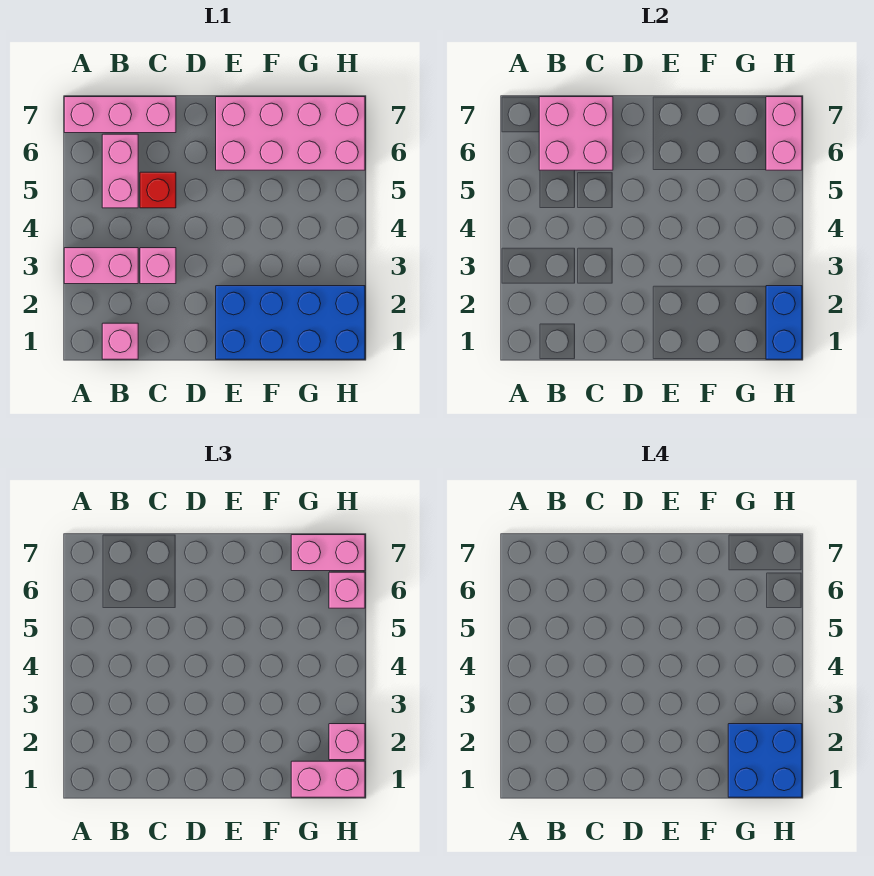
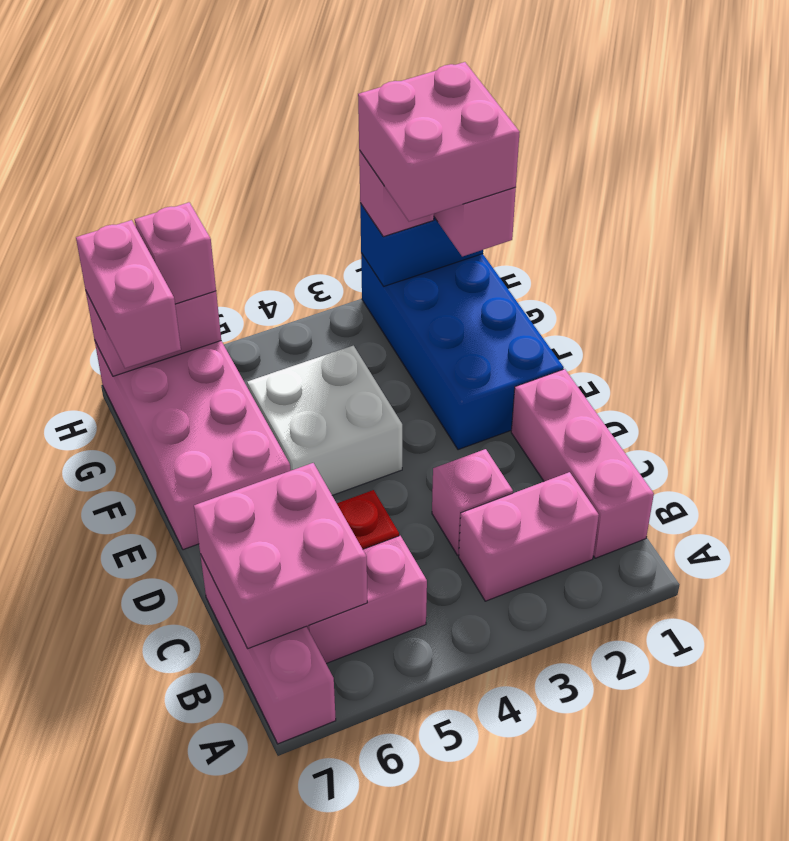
pink 1x2 brick [64,248,138,284] -> pink 1x2 brick turned to [459,472,599,601]
pink 1x1 brick [102,323,138,359] -> pink 1x3 brick [511,369,654,558]
none -> white 2x2 brick [247,346,402,495]
blue 2x2 brick [728,724,802,797] -> pink 2x2 brick [358,62,520,221]

